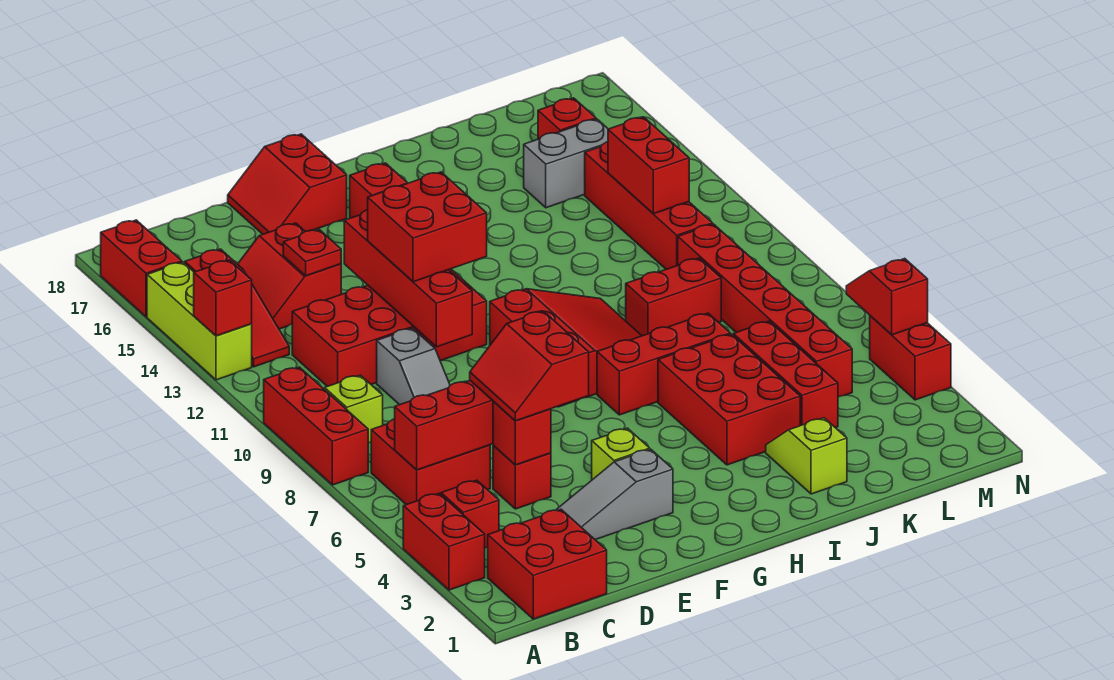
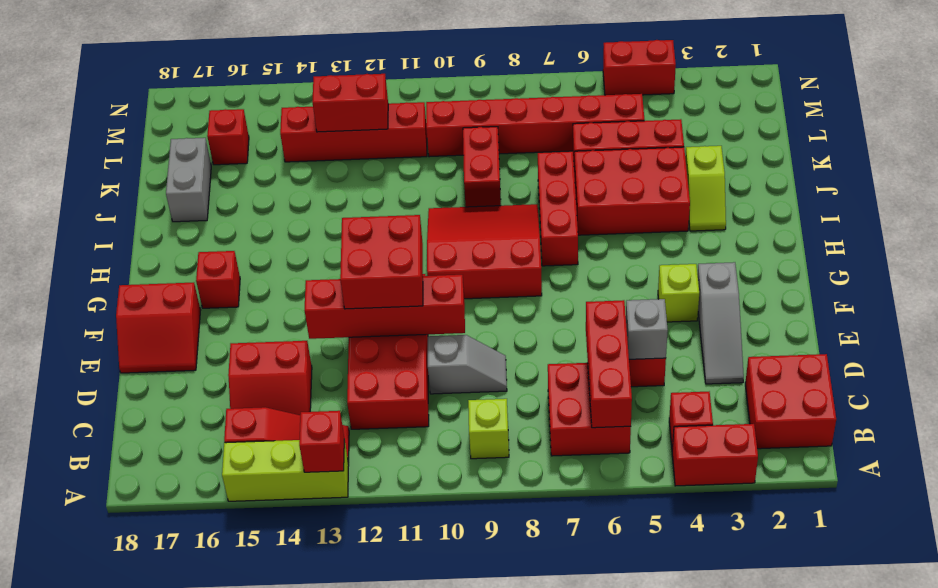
red 1x3 brick [264,367,368,485] -> none
red 1x2 brick [101,220,182,317] -> none
red 1x1 brick [493,402,551,465] -> grey 1x1 brick [626,299,668,359]
red 2x2 slope [470,311,589,421] -> none
red 1x1 plate [283,230,341,276] -> none
lime 1x2 slope [766,418,847,494] -> lime 1x2 slope turned to [685,146,726,231]
grey 1x2 brick [524,119,608,208] -> grey 1x2 brick moved to [166,138,211,222]
red 1x2 slope [846,259,928,335] -> none

